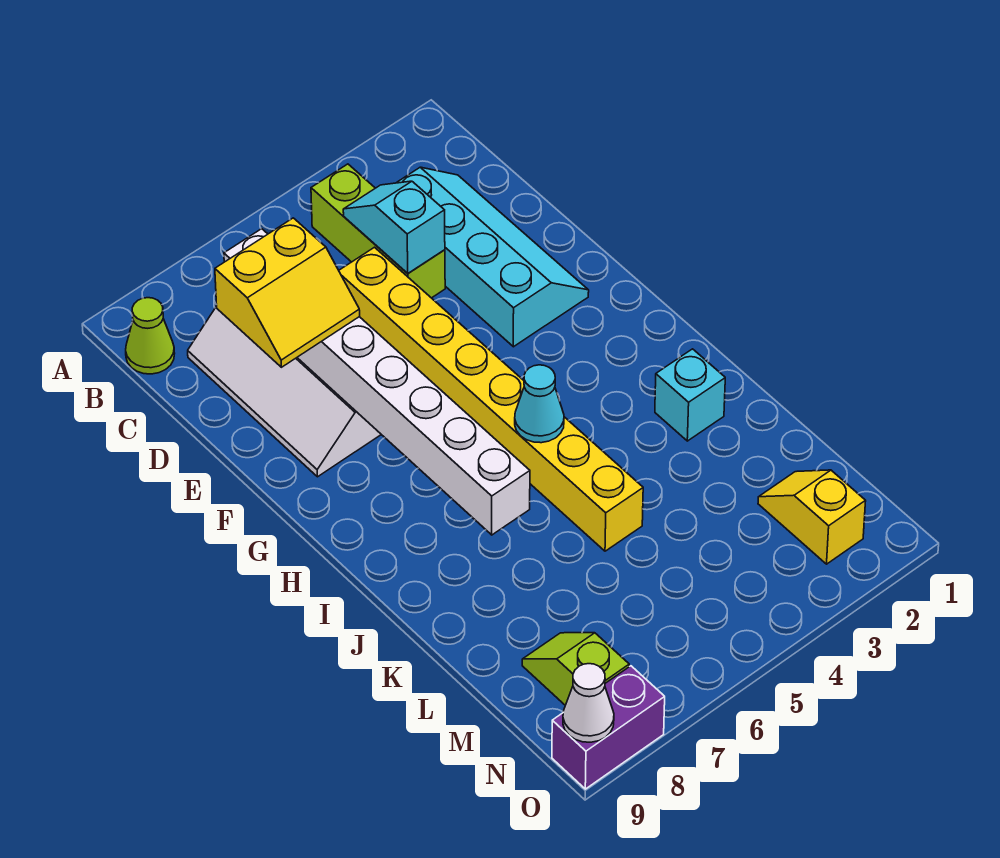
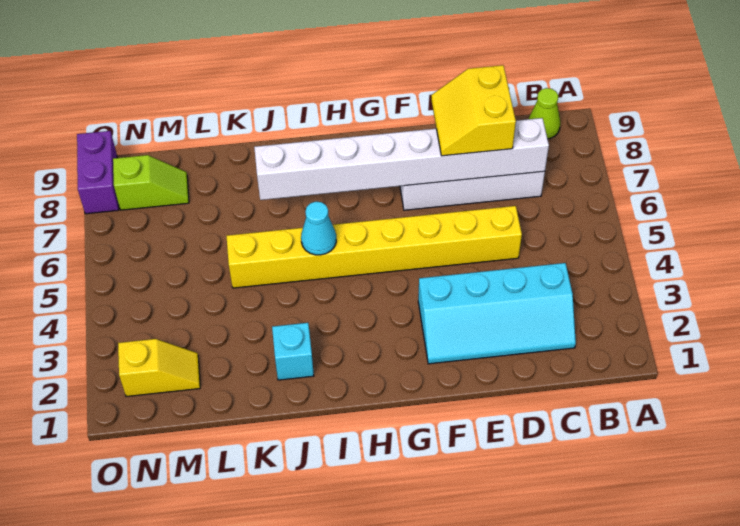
lime 1x3 brick [311,164,445,298] -> none
cyan 1x2 slope [343,181,445,273] -> none
white 1x1 cone [563,664,614,742] -> none

